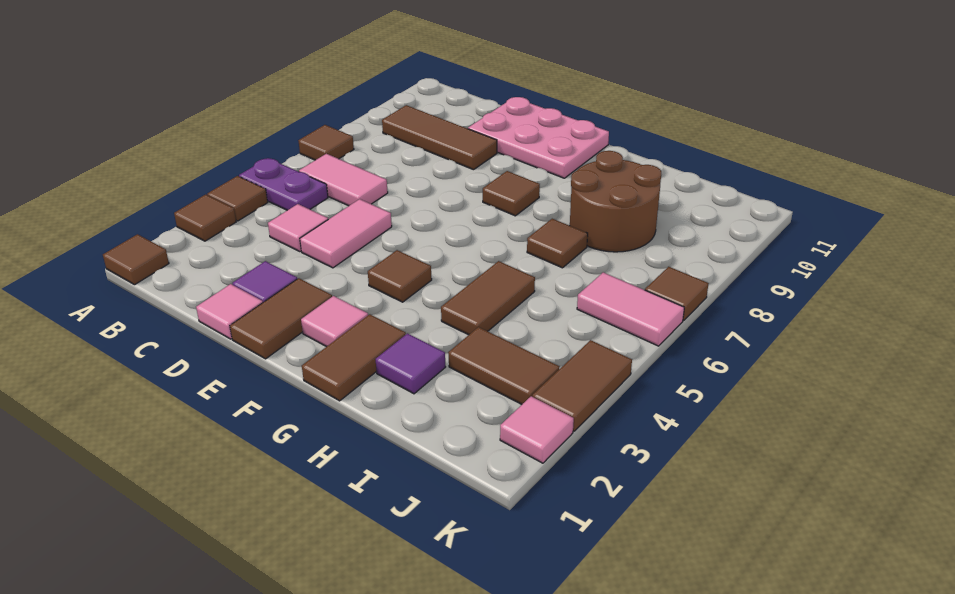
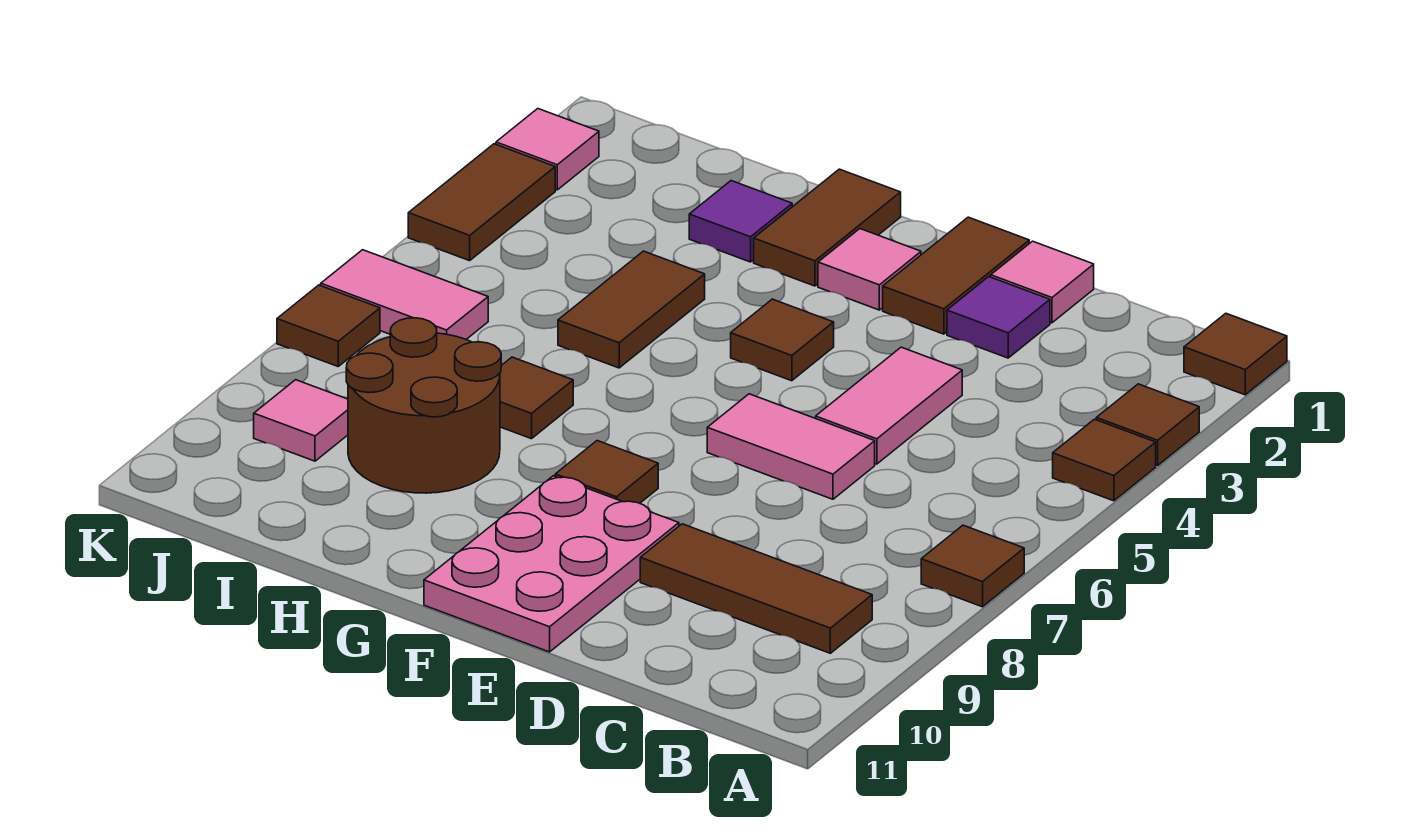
purple 1x2 plate [239,158,328,210] -> none
pink 1x2 tile [299,154,388,206] -> pink 1x2 tile moved to [707,394,875,499]
pink 1x1 tile [268,204,328,252] -> pink 1x1 tile moved to [254,380,348,461]
pink 2x3 plate [468,97,609,178] -> pink 2x3 plate turned to [424,476,679,652]
brown 1x2 tile [448,327,560,404] -> none

